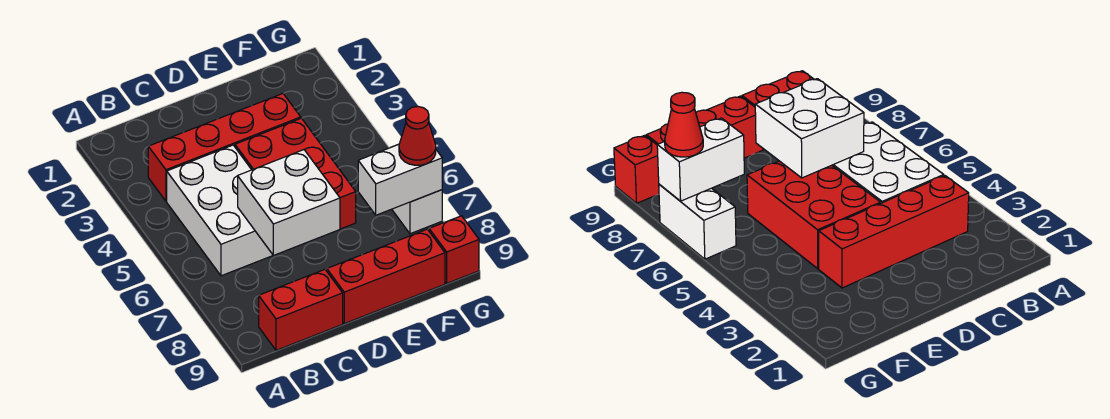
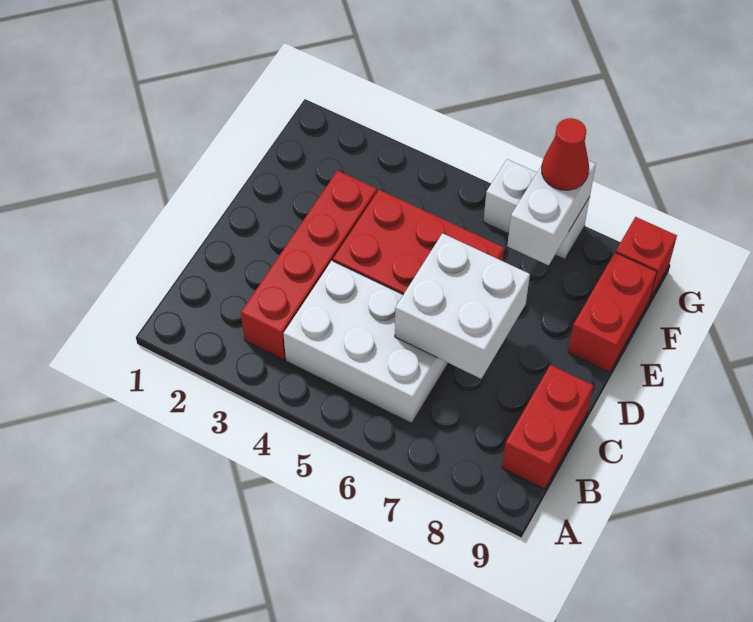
red 1x3 brick [327,229,445,324] -> red 1x2 brick [568,253,657,372]

